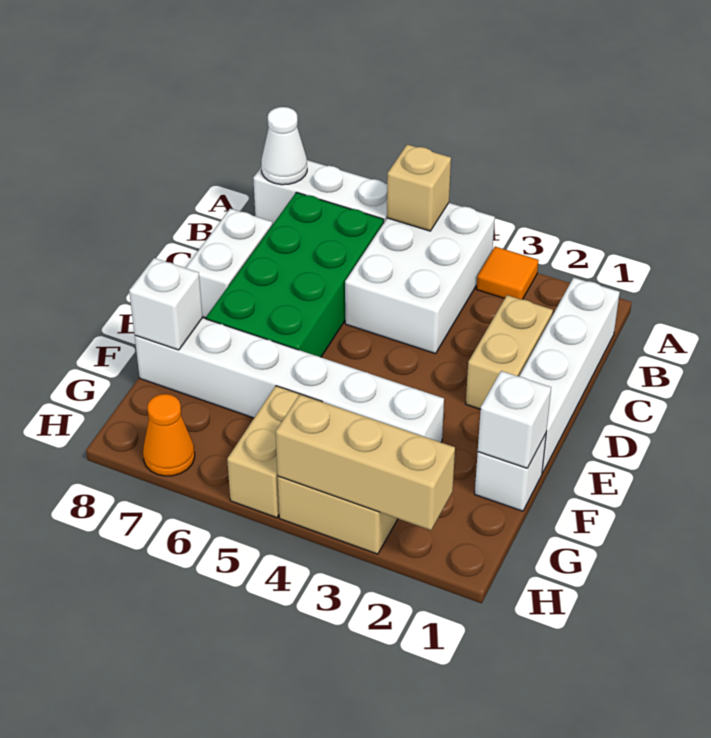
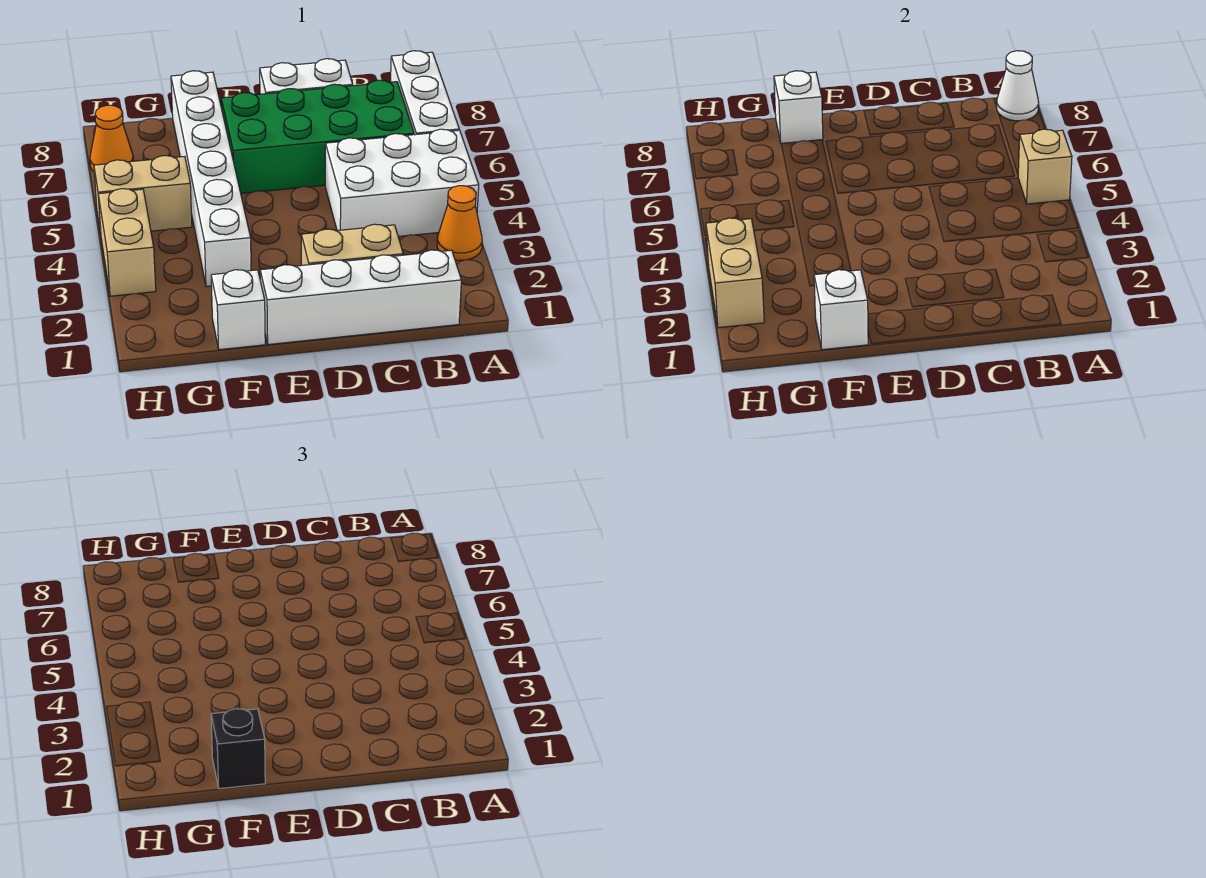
orange 1x1 tile [477,247,539,299] -> orange 1x1 cone [437,186,482,260]
none -> black 1x1 brick [211,709,265,789]
tan 1x3 brick [276,394,455,530] -> tan 1x2 brick [706,218,764,328]

